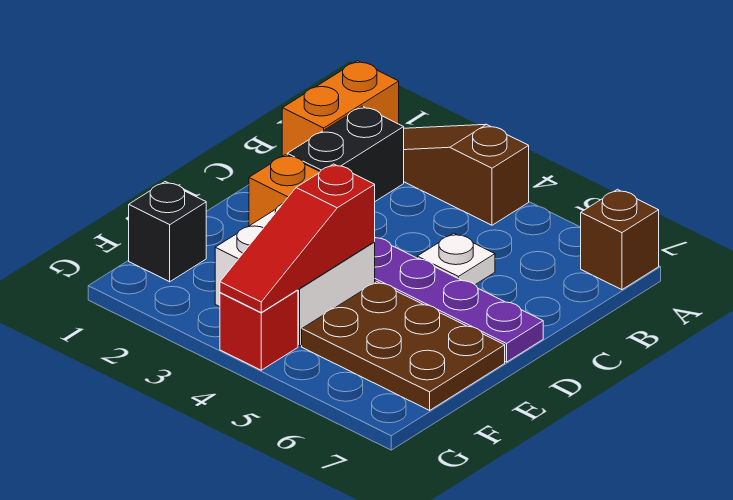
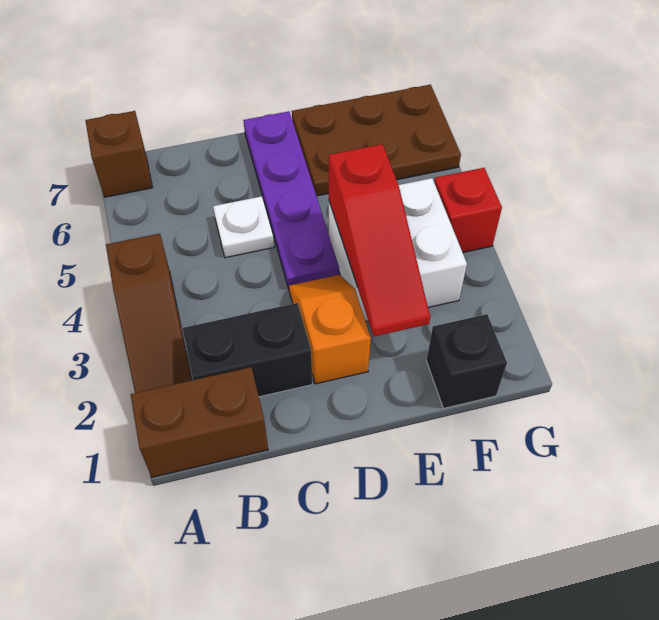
orange 1x2 brick [282,61,399,156] -> brown 1x2 brick [131,367,268,477]
red 1x3 slope [220,164,375,312] -> red 1x3 slope turned to [329,144,430,336]
brown 2x3 plate [302,282,505,410] -> brown 2x3 plate turned to [292,84,461,196]

